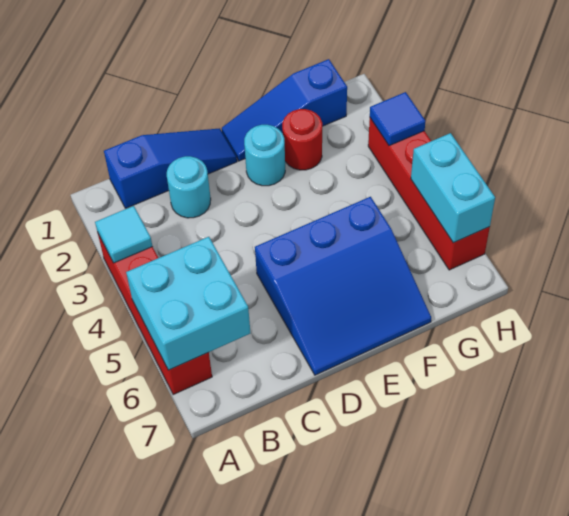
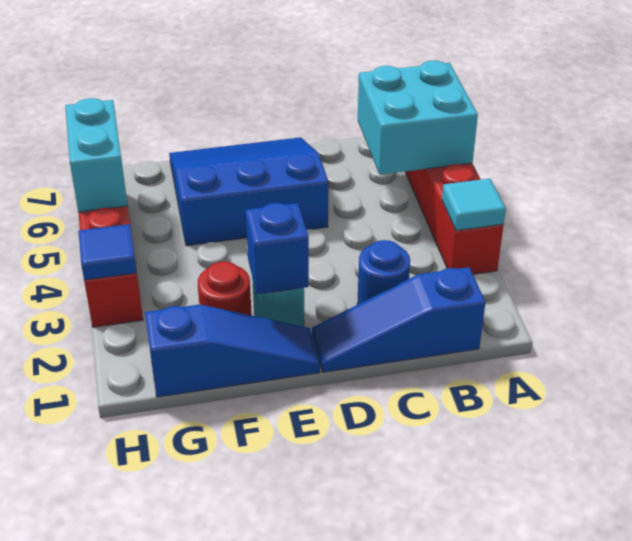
cyan 1x1 round brick [167,156,211,218] -> blue 1x1 round brick [357,240,410,305]
none -> blue 1x1 brick [246,203,309,294]

